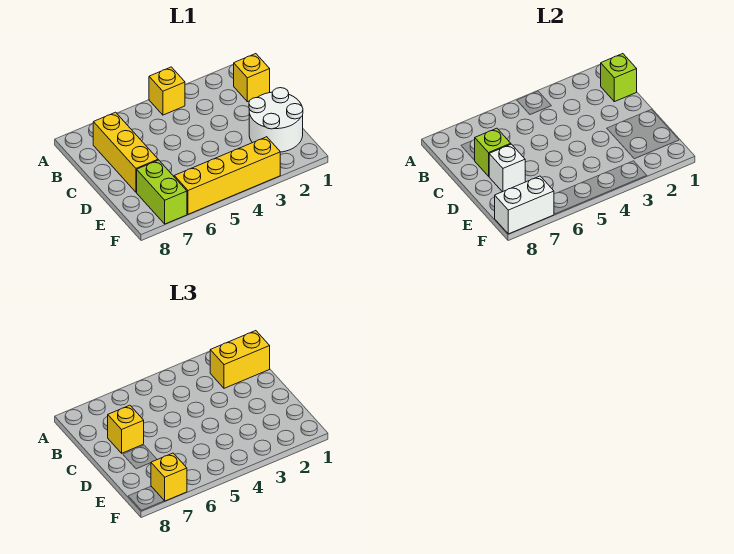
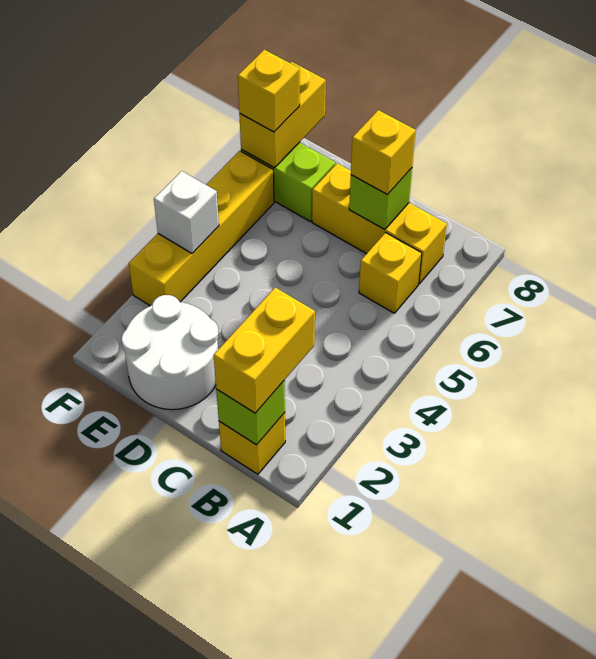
yellow 1x1 brick [149,67,185,115] -> yellow 1x1 brick moved to [359,233,422,313]
white 1x1 brick [489,144,525,192] -> white 1x1 brick moved to [154,171,219,253]
white 1x2 brick [495,176,554,234] -> yellow 1x2 brick [239,62,326,168]

